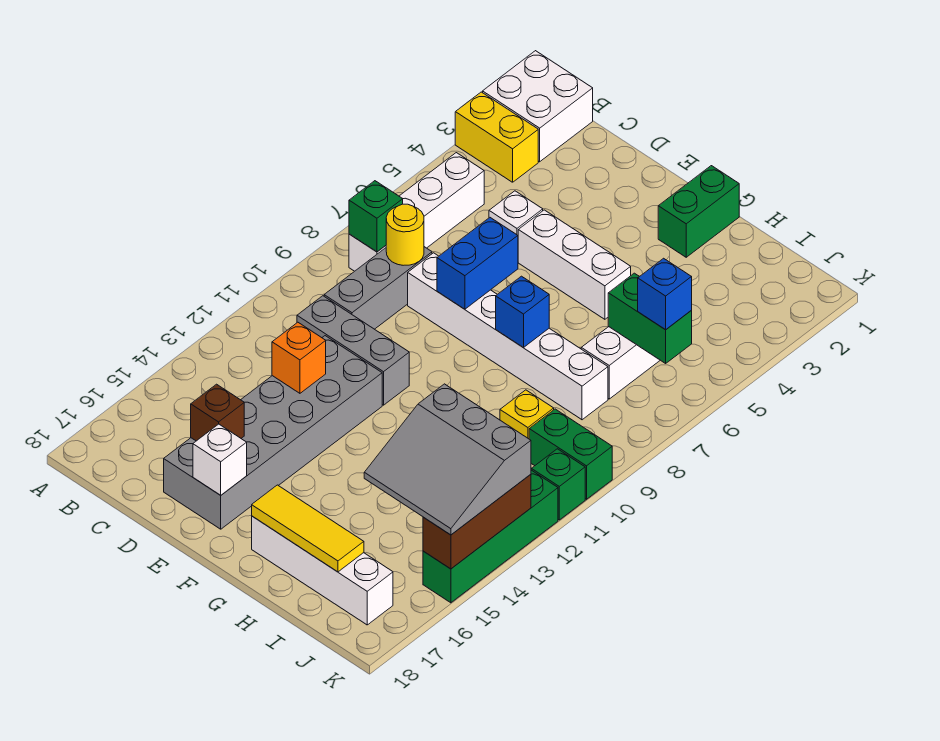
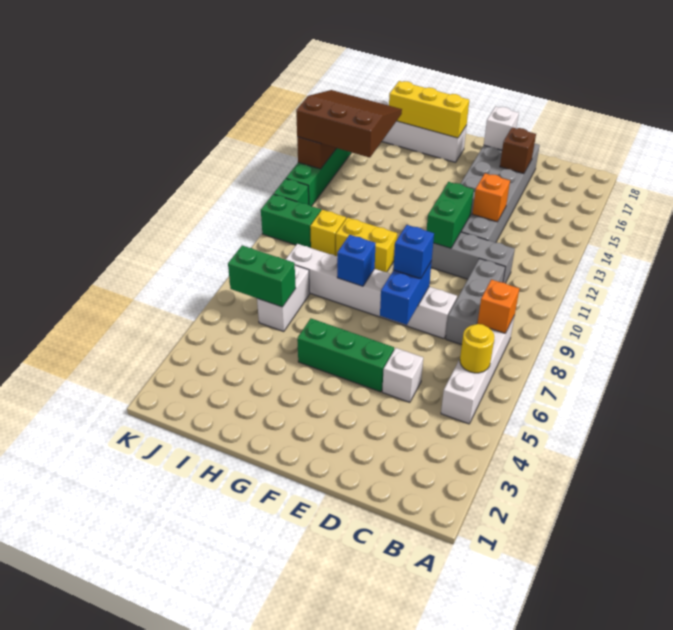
white 2x2 brick [483,51,593,162] -> none
yellow 1x2 brick [455,92,538,182] -> yellow 1x2 brick moved to [336,217,397,272]
green 1x1 brick [349,181,403,252] -> orange 1x1 brick [477,279,519,333]
yellow 1x1 round brick [386,204,424,265] -> yellow 1x1 round brick moved to [460,324,495,373]
white 1x3 brick [518,210,631,319] -> green 1x3 brick [297,318,394,392]
green 1x2 brick [658,166,739,257] -> green 1x2 brick moved to [427,182,474,248]
yellow 1x3 tile [252,485,364,572] -> yellow 1x3 brick [389,81,469,138]
grey 3x3 slope [364,384,531,535] -> brown 3x3 slope [296,90,402,158]
blue 1x1 brick [638,258,692,330] -> blue 1x1 brick moved to [393,225,434,279]

